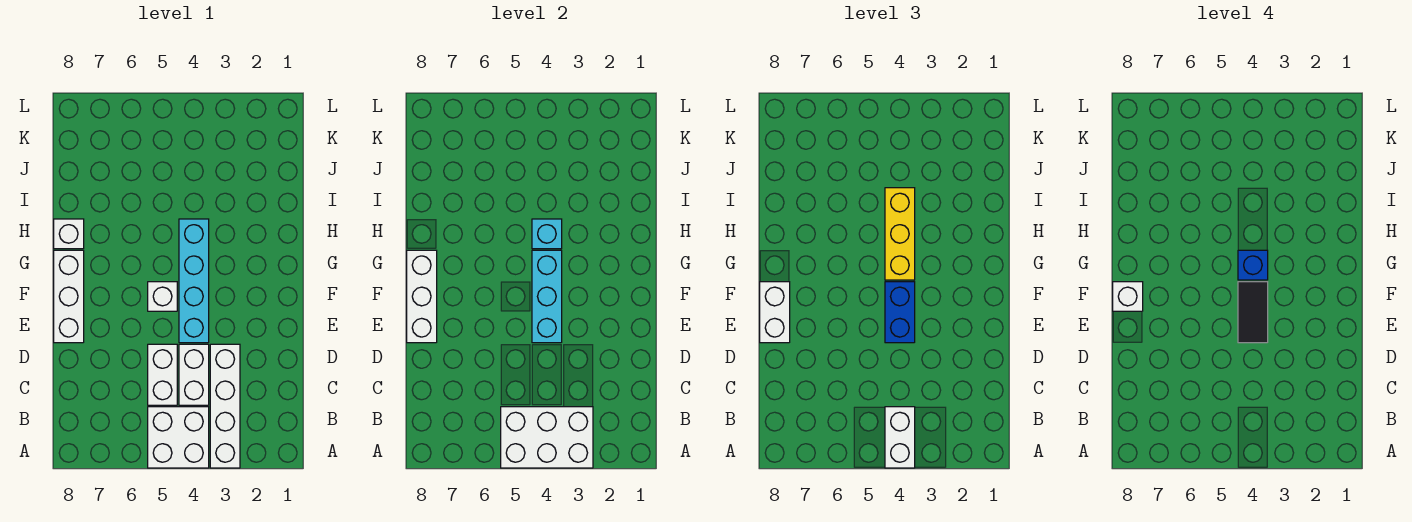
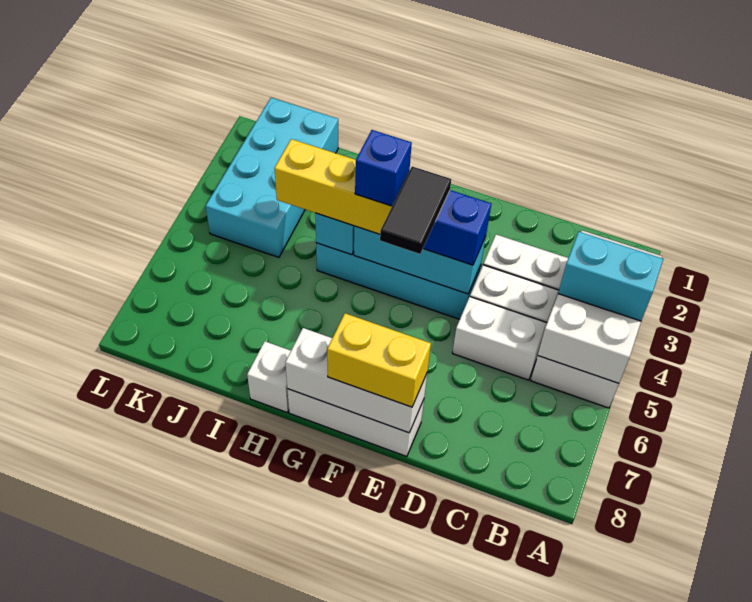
white 1x2 brick [885,407,915,468] -> cyan 1x2 brick [558,232,663,321]
black 1x2 tile [1238,282,1268,343] -> black 1x2 tile turned to [380,166,451,254]
white 1x2 brick [760,282,790,343] -> yellow 1x2 brick [327,313,431,407]
white 1x1 brick [148,282,177,311] -> none
white 1x1 brick [1113,282,1143,311] -> none
none -> cyan 2x4 brick [206,98,338,257]

